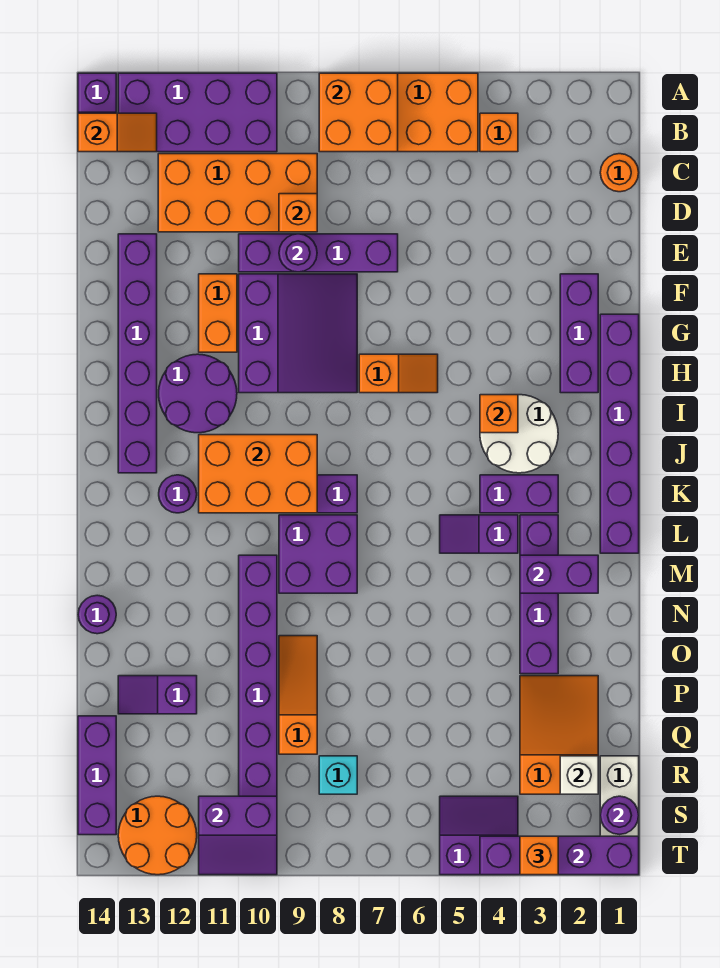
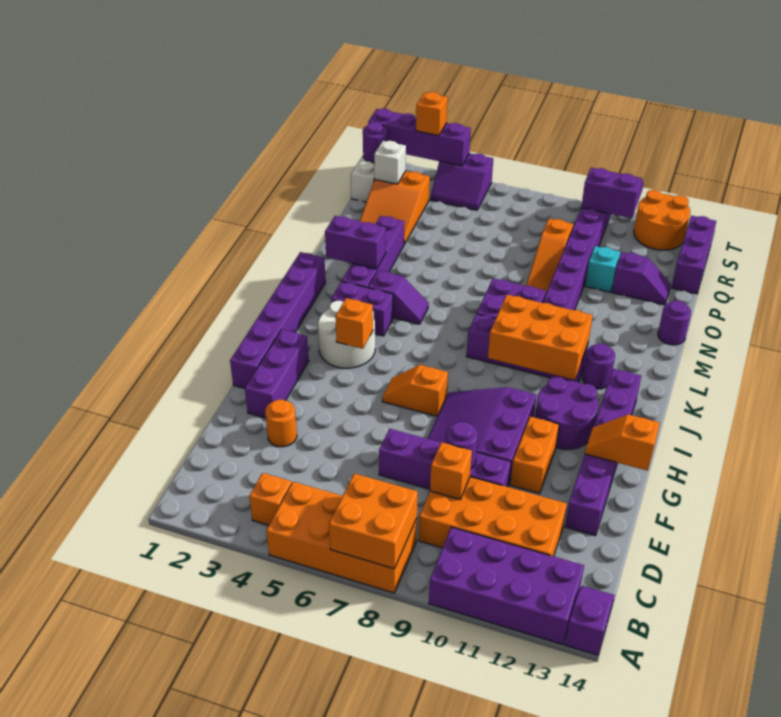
orange 1x2 slope [78,113,157,152] -> orange 1x2 slope moved to [585,414,660,471]
orange 1x1 round brick [600,154,639,192] -> orange 1x1 round brick moved to [265,400,297,447]
cyan 1x1 brick [319,756,357,794] -> cyan 1x1 brick moved to [585,246,620,292]

